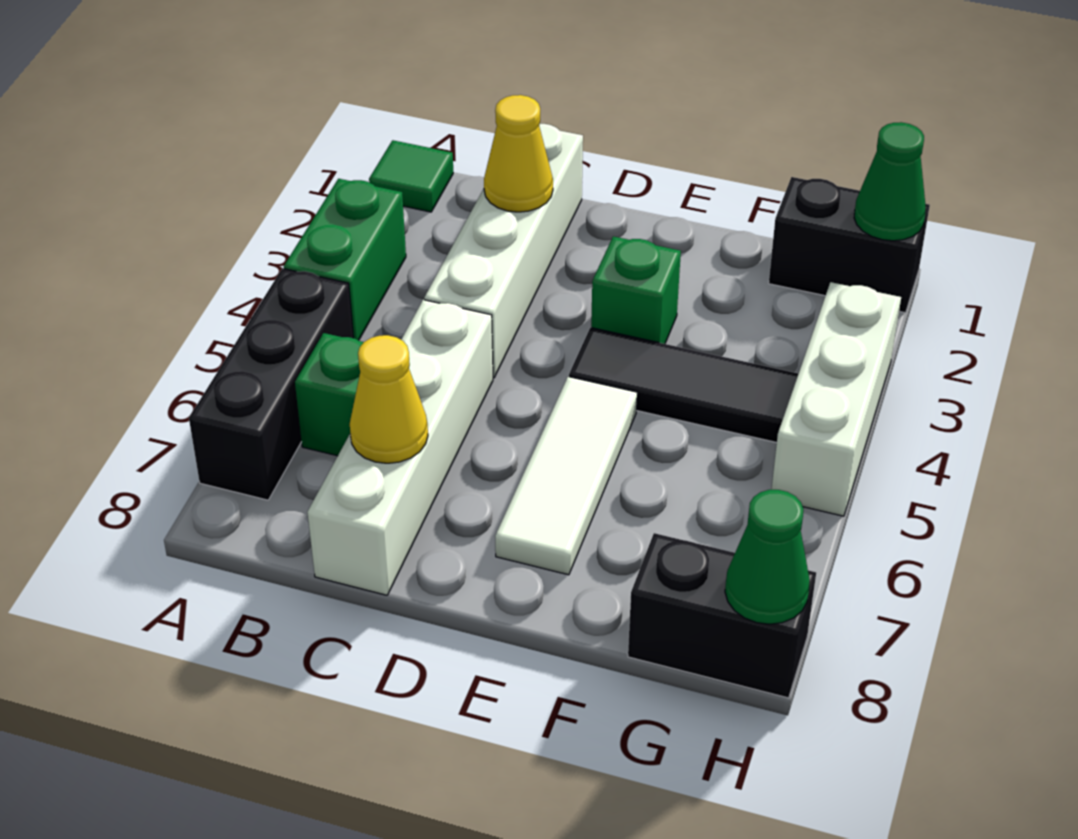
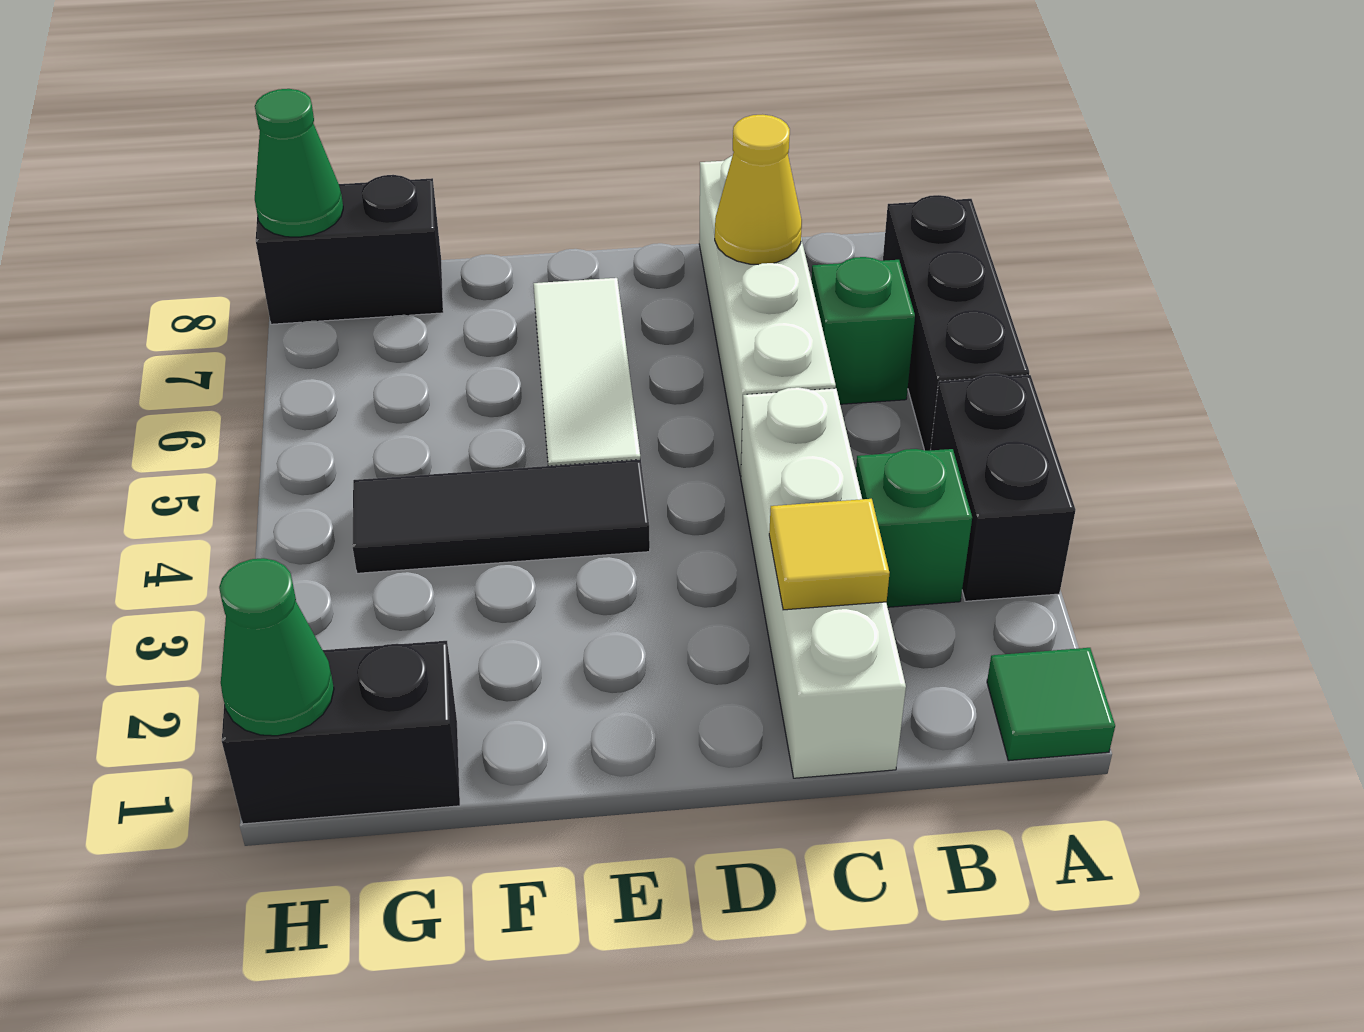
green 1x2 brick [284,179,406,340] -> black 1x2 brick [930,374,1075,601]
yellow 1x1 cone [484,95,553,212] -> yellow 1x1 tile [769,499,890,610]
green 1x1 brick [591,236,681,344] -> green 1x1 brick moved to [856,449,972,607]
white 1x3 brick [771,282,901,516] -> none

